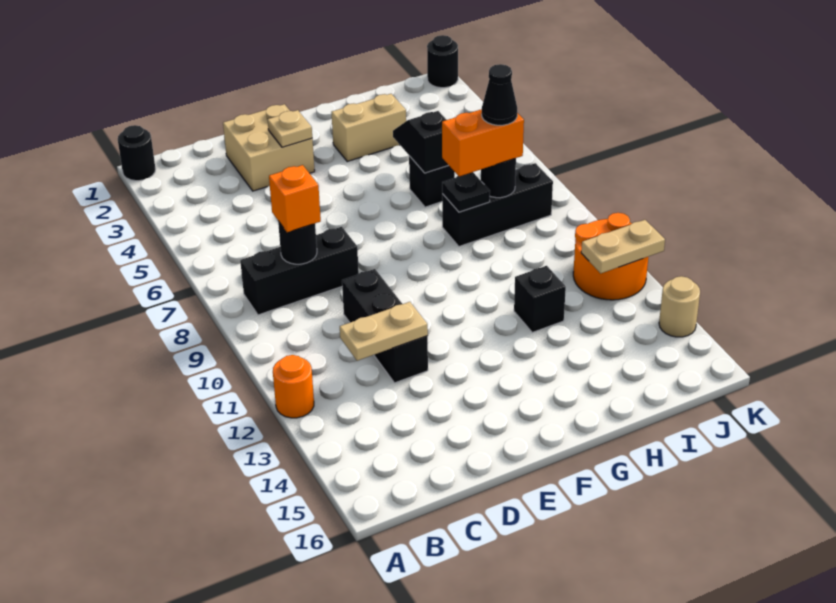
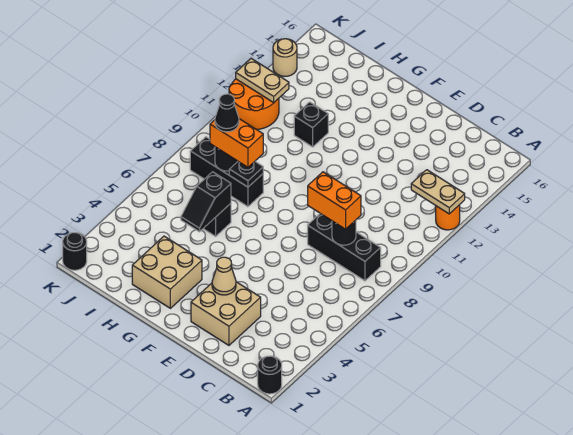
orange 1x1 brick [269,165,321,232] -> orange 1x2 brick [308,172,361,229]
tan 1x2 plate [340,302,428,361] -> tan 1x2 plate moved to [411,170,465,214]
black 1x3 brick [342,269,428,383] -> none
tan 1x1 plate [268,110,312,147] -> tan 1x1 cone [212,257,236,295]
tan 1x2 brick [331,94,406,162] -> tan 2x2 brick [132,236,202,308]

